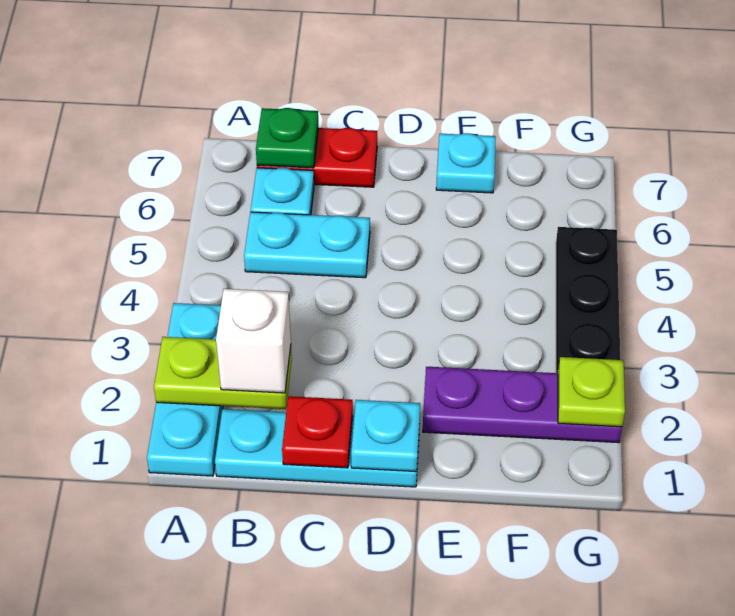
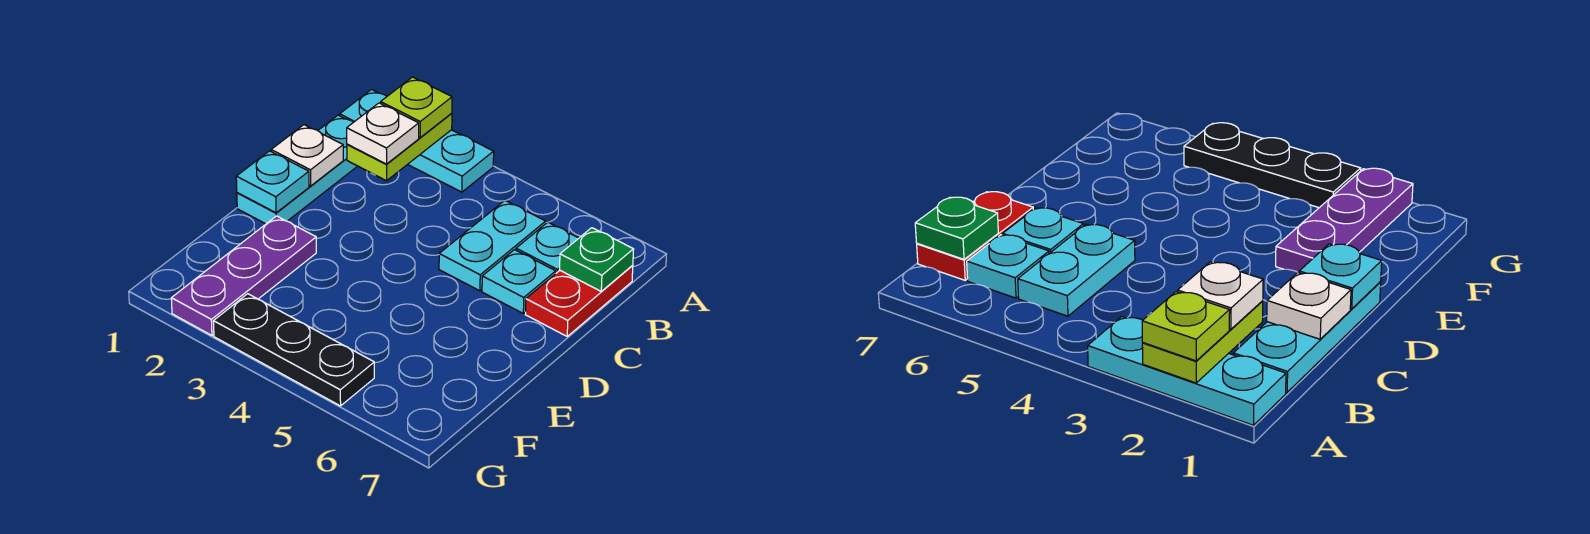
white 1x1 brick [216,289,291,393] -> white 1x1 plate [347,103,419,164]
red 1x1 plate [282,396,353,468] -> white 1x1 plate [271,125,343,186]
cyan 1x1 plate [436,133,496,193] -> cyan 1x1 plate moved to [482,250,556,313]
lime 1x1 plate [558,357,625,427] -> lime 1x1 plate moved to [381,77,452,137]

